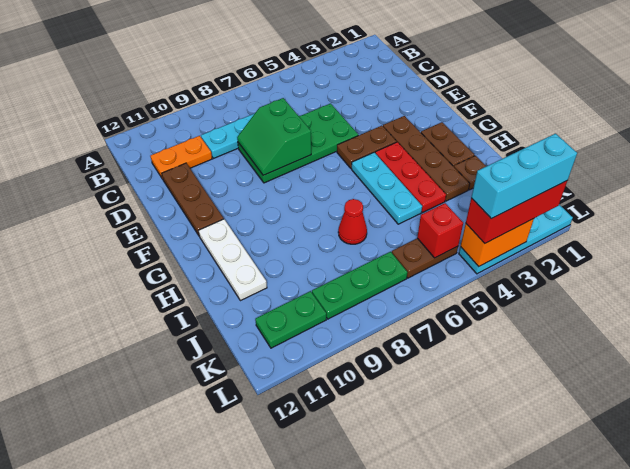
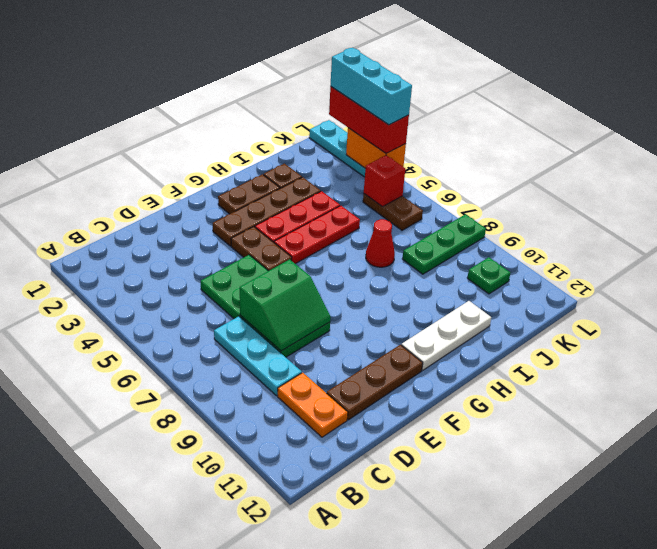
cyan 1x3 plate [352,152,422,224] -> red 1x3 plate [274,206,360,264]
green 1x3 plate [312,252,407,319] -> green 1x3 plate turned to [402,214,486,274]
green 1x2 plate [255,291,326,348] -> green 1x1 plate [467,257,510,294]

